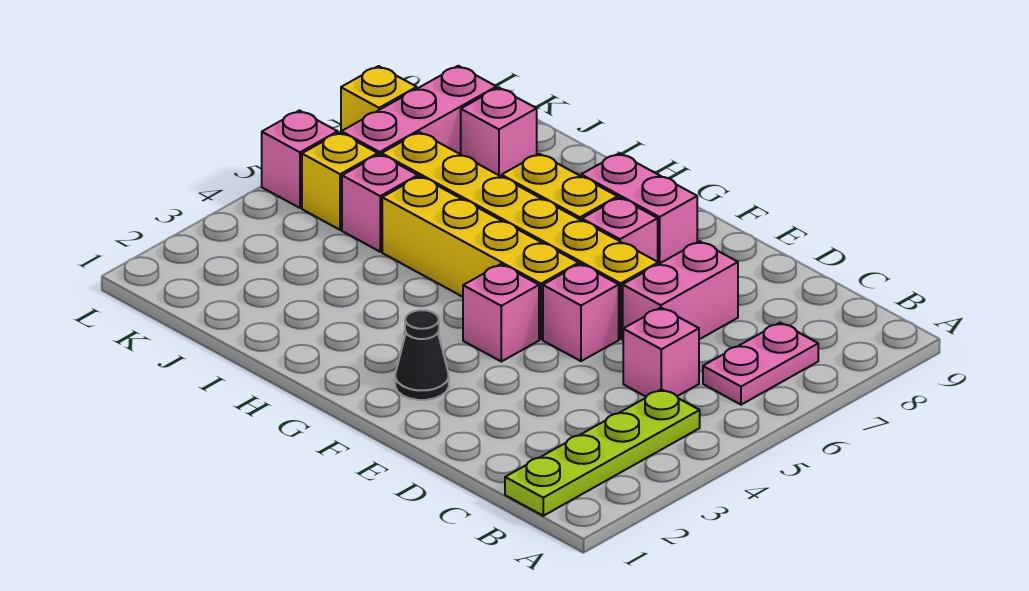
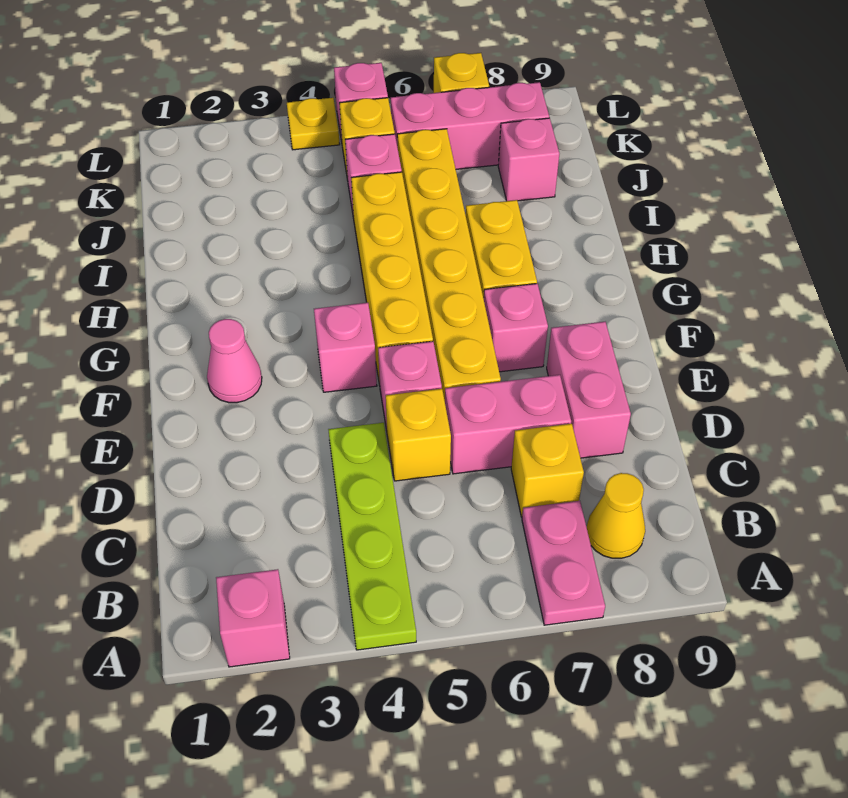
lime 1x4 plate [505,389,700,516] -> lime 1x4 plate turned to [328,423,416,650]
pink 1x2 plate [703,323,818,405] -> pink 1x2 plate turned to [522,501,605,625]
none -> yellow 1x1 cone [587,473,645,558]
pink 1x1 brick [623,308,699,397] -> pink 1x1 brick moved to [216,569,290,667]
none -> yellow 1x1 brick [511,424,584,517]
none -> yellow 1x1 brick [386,389,451,481]
black 1x1 cone [395,310,449,400] -> pink 1x1 cone [207,319,262,403]
pink 1x2 brick [581,153,697,264] -> pink 1x2 brick moved to [547,322,631,458]
none -> yellow 1x1 plate [287,98,340,150]

